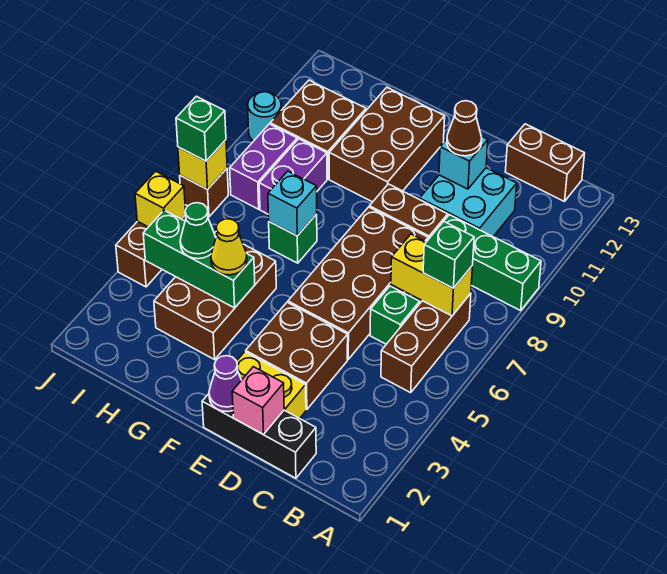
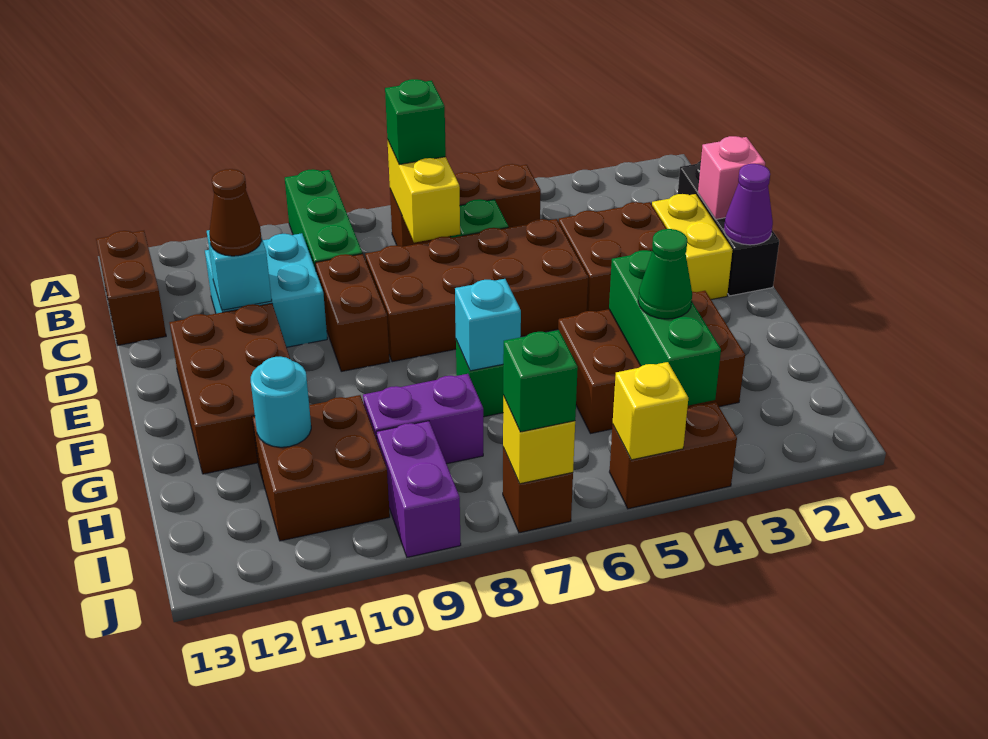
brown 2x3 brick [329,87,445,202] -> brown 2x3 brick turned to [169,303,290,474]
yellow 1x1 cone [211,219,247,275] -> none
purple 1x2 brick [230,124,297,209] -> purple 1x2 brick turned to [376,421,461,557]
cyan 1x1 round brick [248,92,281,141] -> cyan 1x1 round brick moved to [251,357,311,447]

